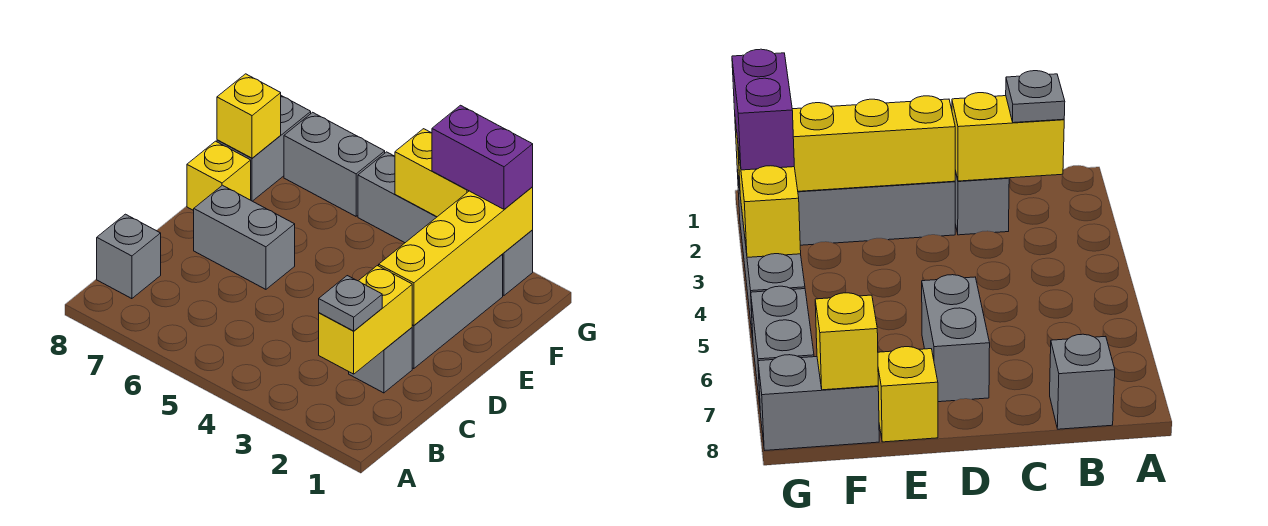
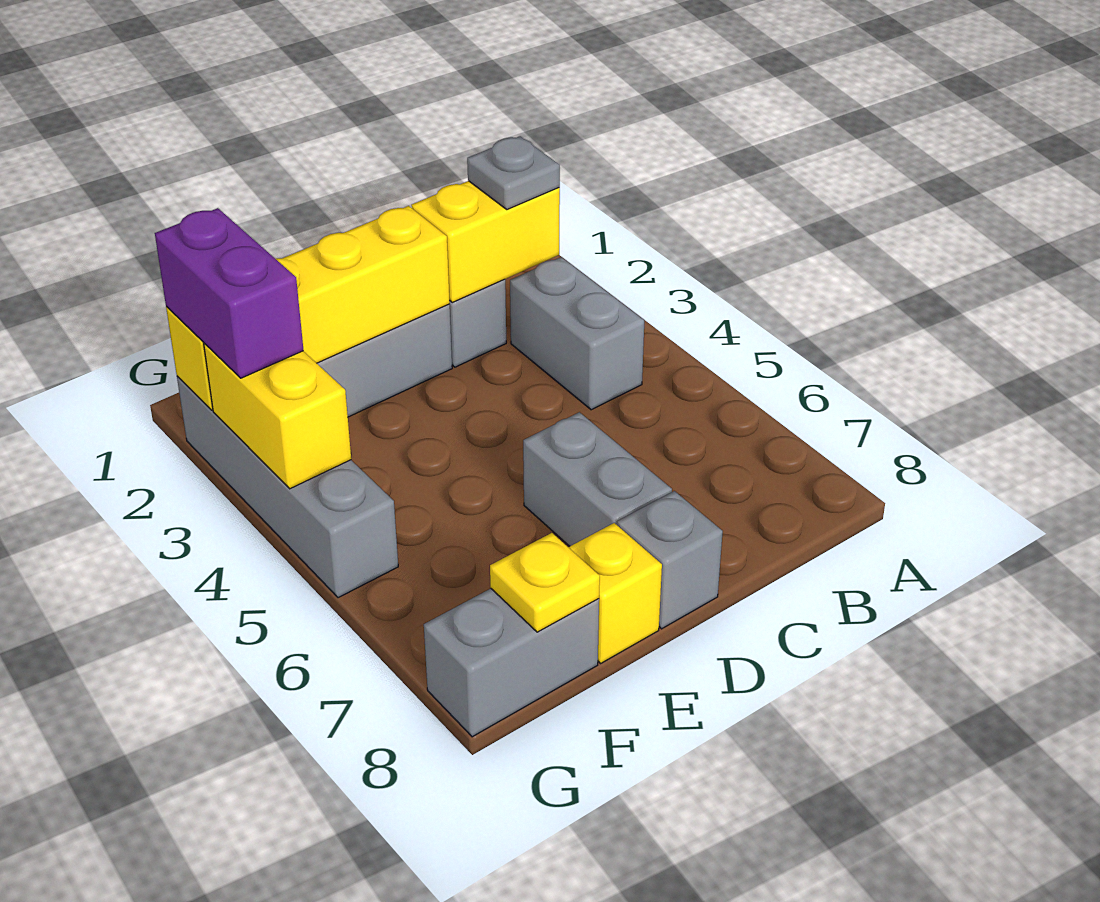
grey 1x1 brick [97,214,161,299] -> grey 1x1 brick moved to [617,491,723,629]
yellow 1x1 brick [217,74,281,158] -> yellow 1x1 plate [490,533,600,632]
grey 1x2 brick [284,112,385,216] -> grey 1x2 brick moved to [510,257,644,410]

